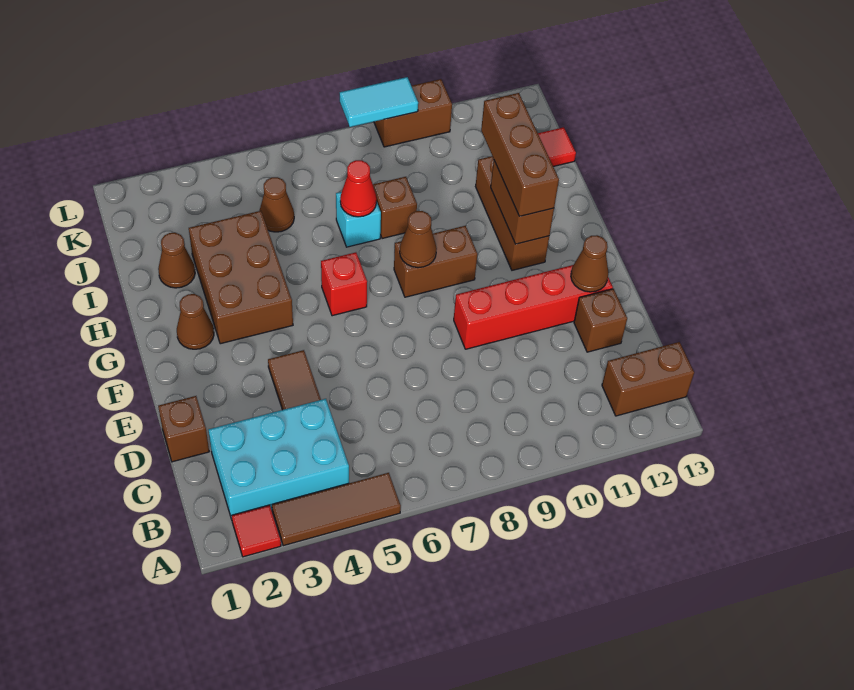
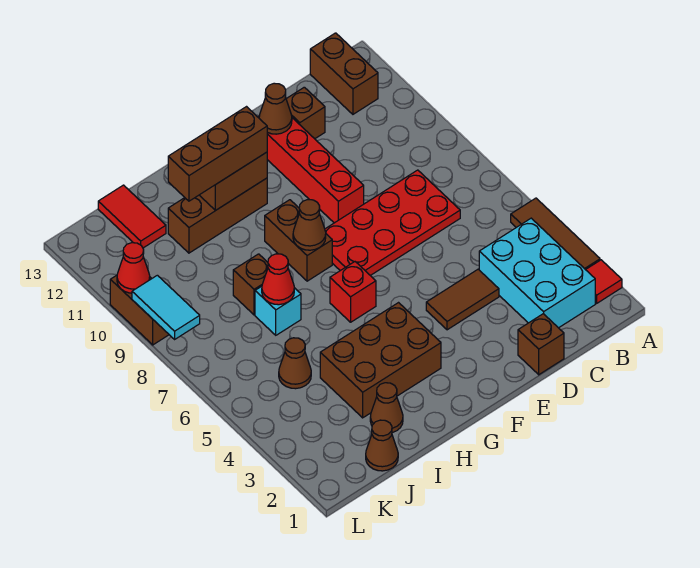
none -> red 2x4 plate [325,170,460,276]
brown 1x1 cone [177,294,214,349] -> brown 1x1 cone moved to [366,420,398,471]
none -> red 1x1 cone [117,243,150,293]

